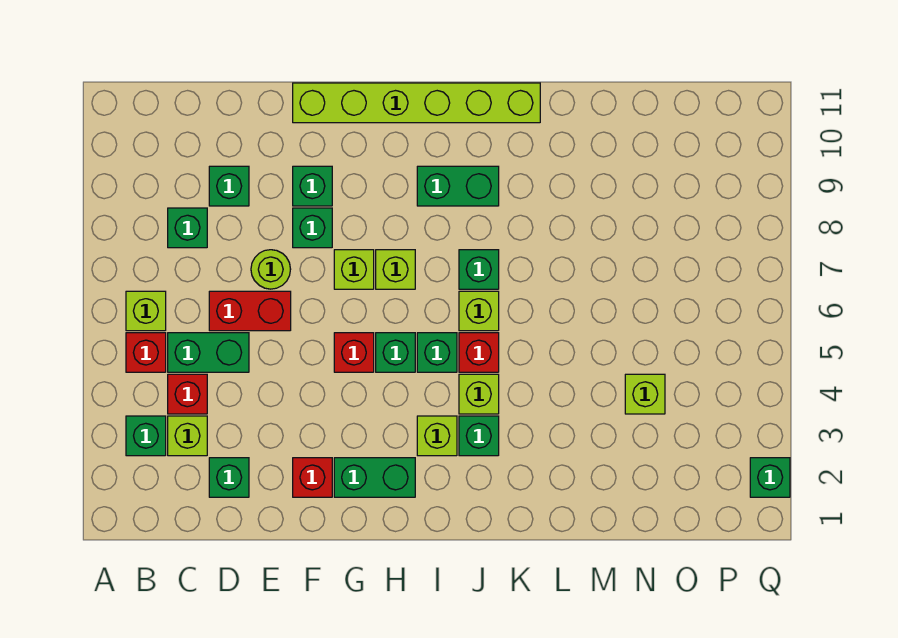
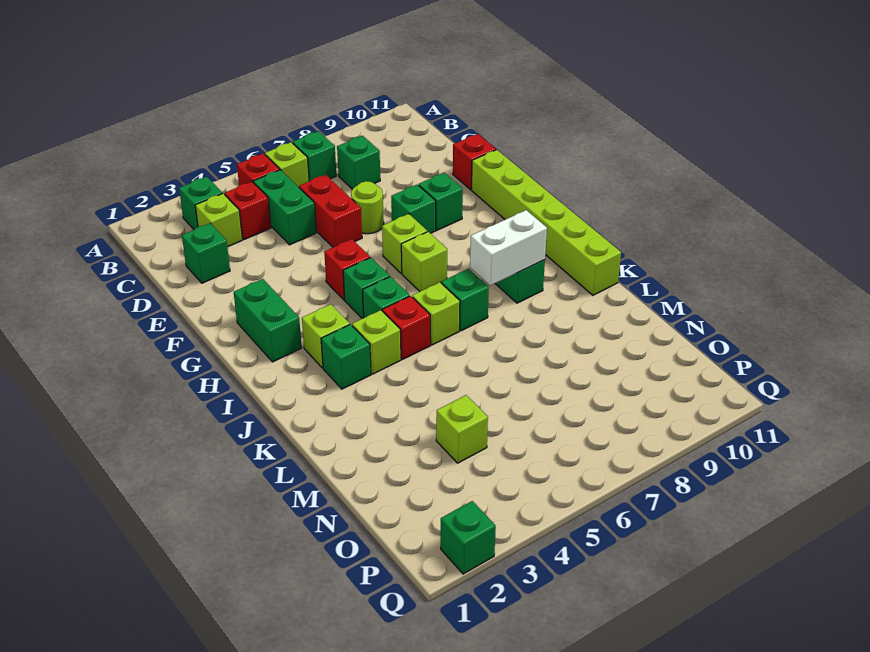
green 1x1 brick [209,166,249,206] -> green 1x1 brick moved to [293,131,336,181]
red 1x1 brick [293,458,332,497] -> red 1x1 brick moved to [453,134,496,190]
none -> white 1x2 brick [470,210,547,286]

